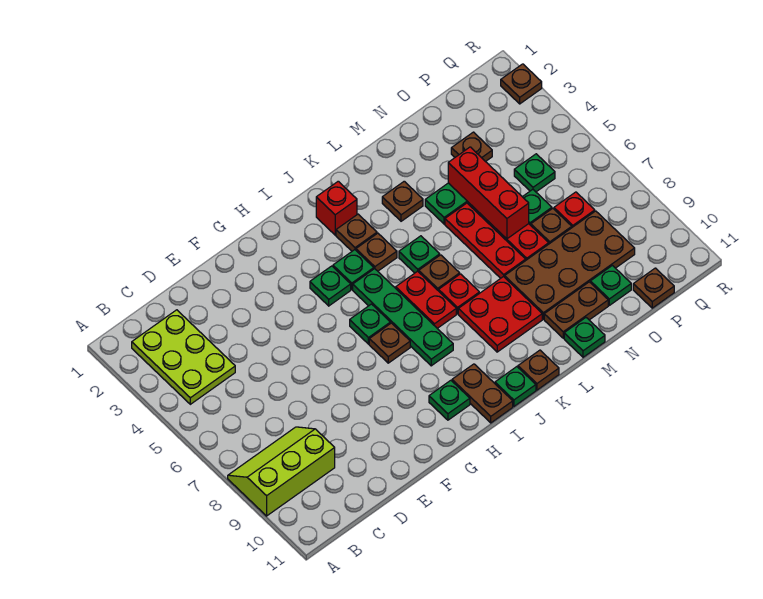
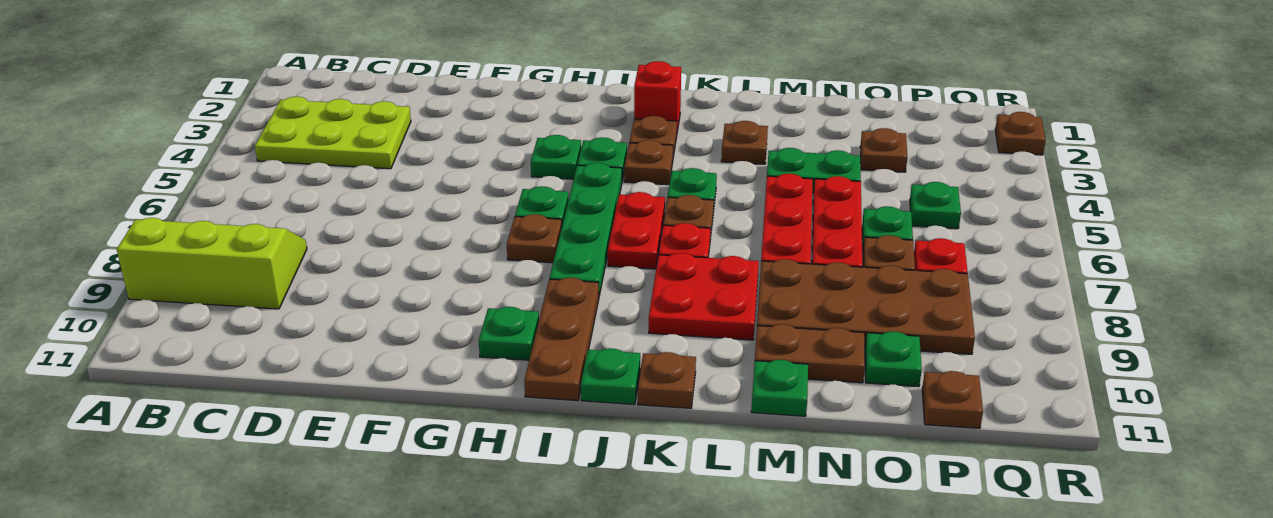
lime 2x3 plate [132,310,235,404] -> lime 2x3 plate turned to [255,97,411,169]
brown 1x2 plate [452,364,513,423] -> brown 1x3 plate [524,277,599,401]
red 1x3 brick [448,147,529,239] -> none

